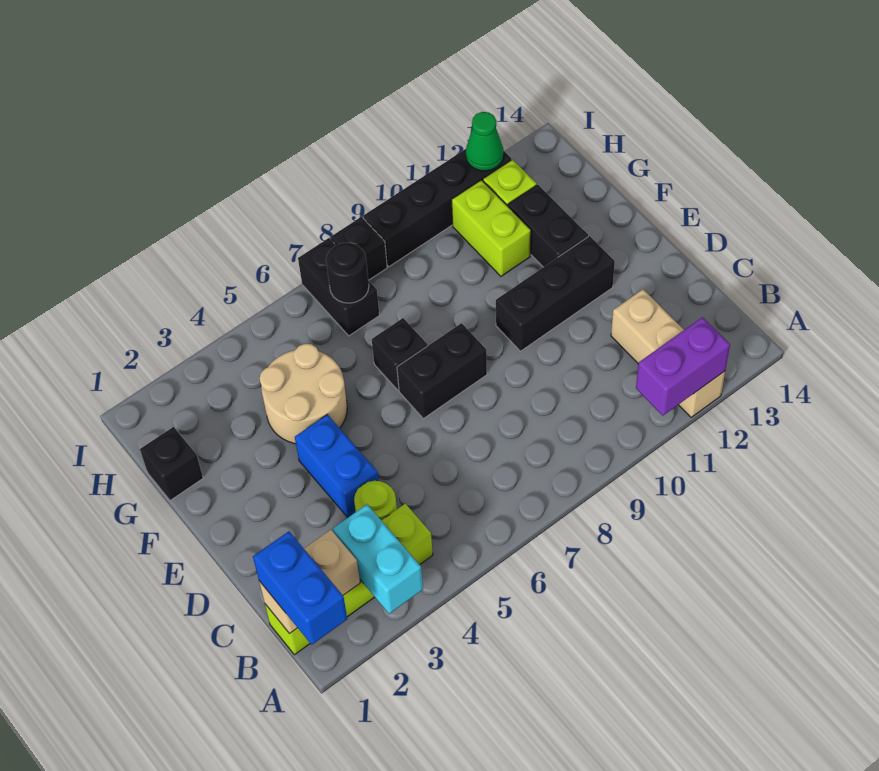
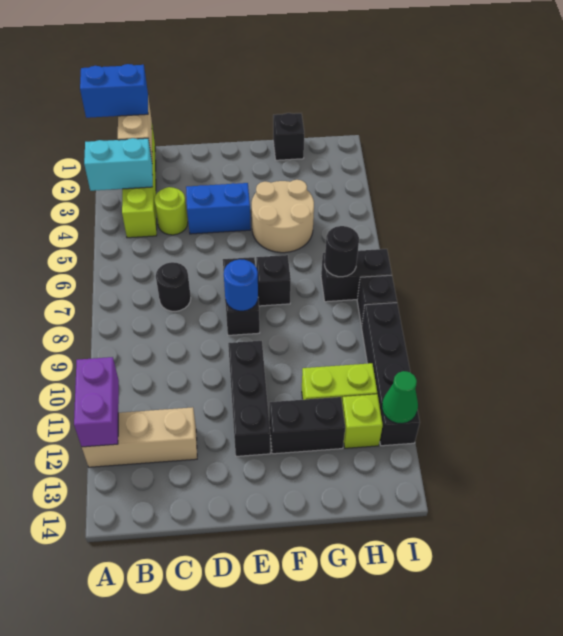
none -> black 1x1 round brick [156,262,191,311]
none -> blue 1x1 round brick [224,260,258,311]

